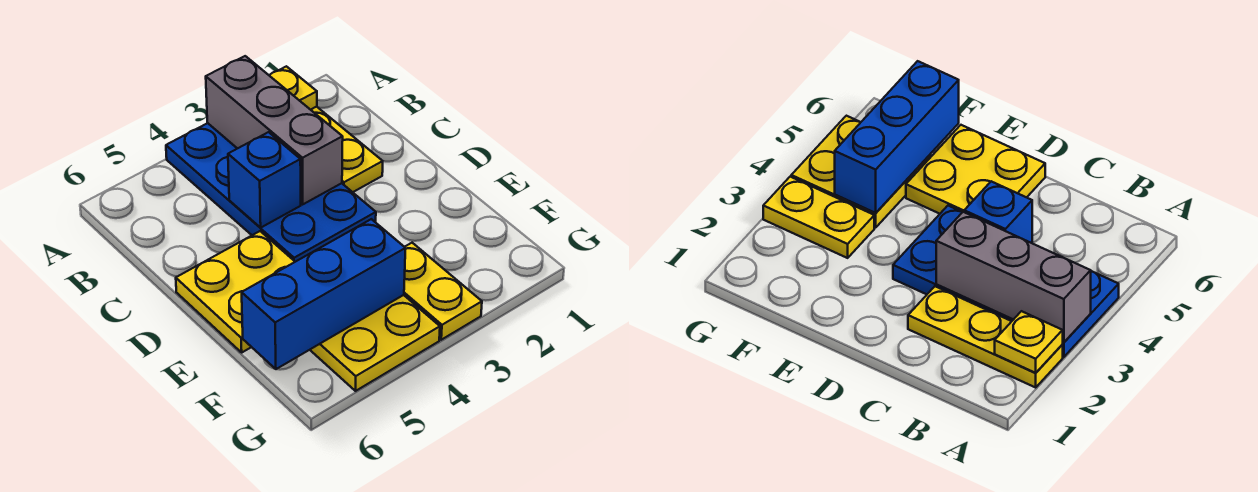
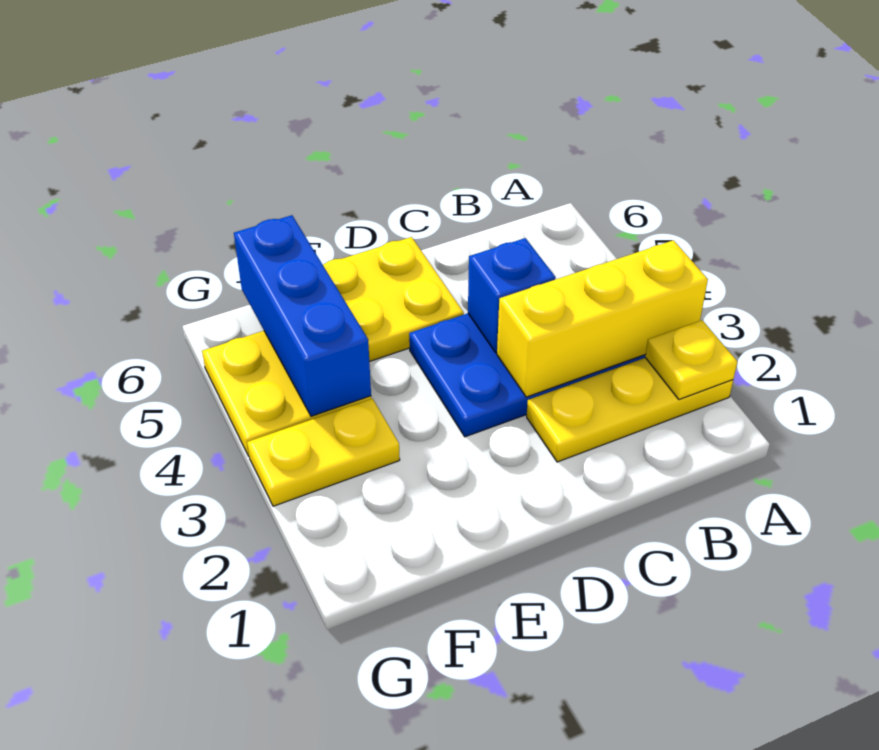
grey 1x3 brick [206,56,343,204] -> yellow 1x3 brick [497,240,708,397]

